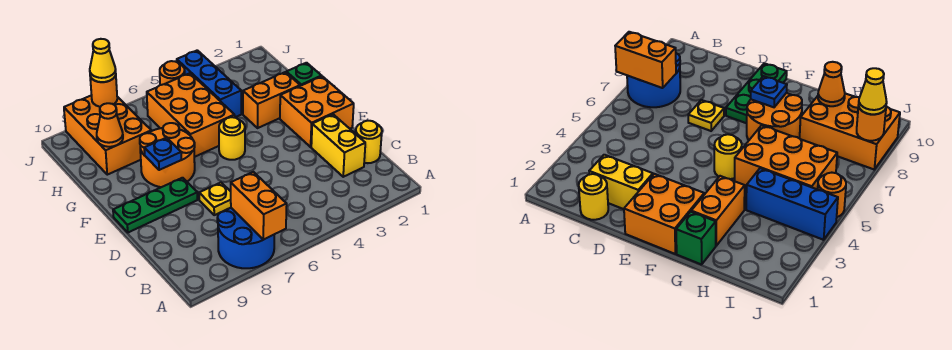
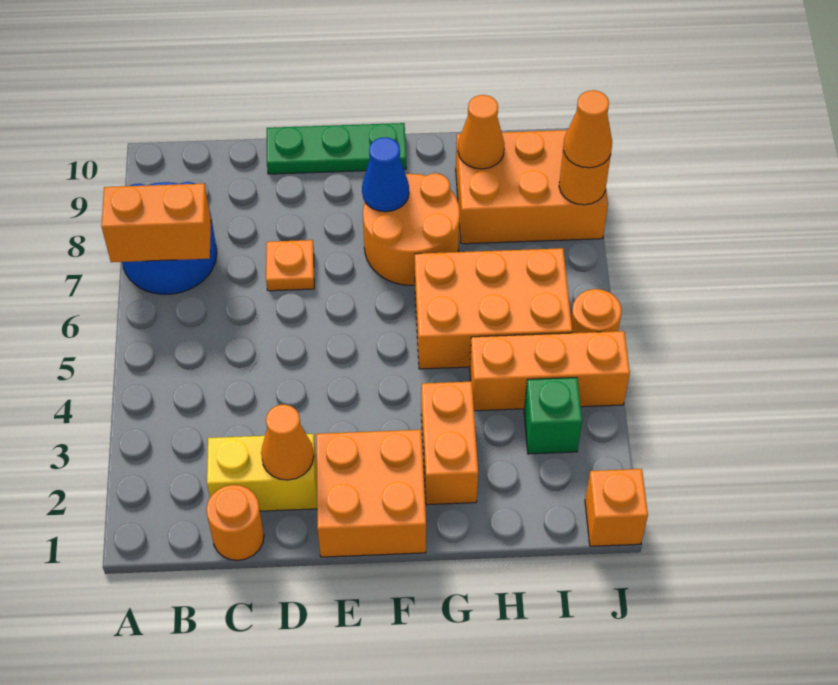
yellow 1x1 round brick [356,121,382,163] -> orange 1x1 round brick [206,485,264,560]
none -> orange 1x1 cone [261,405,314,480]
yellow 1x1 plate [199,183,231,215] -> orange 1x1 plate [266,240,314,291]
green 1x3 plate [113,178,197,232] -> green 1x3 plate turned to [267,123,406,174]
yellow 1x1 round brick [219,117,245,160] -> none
blue 1x1 plate [144,138,181,170] -> blue 1x1 cone [362,137,409,212]
green 1x1 brick [286,63,321,86] -> green 1x1 brick moved to [524,378,582,454]
blue 1x3 brick [177,50,241,117] -> orange 1x3 brick [470,331,630,411]
none -> orange 1x1 brick [585,469,648,546]
yellow 1x1 cone [90,39,116,82] -> orange 1x1 cone [563,90,612,168]

